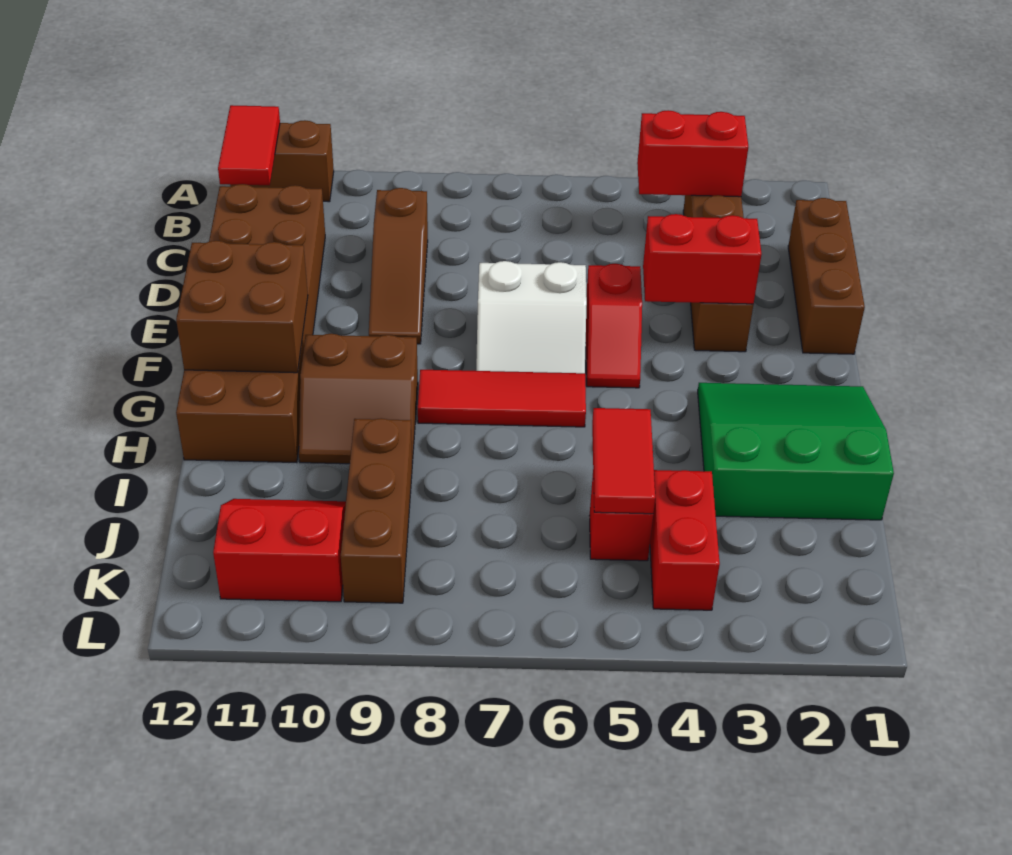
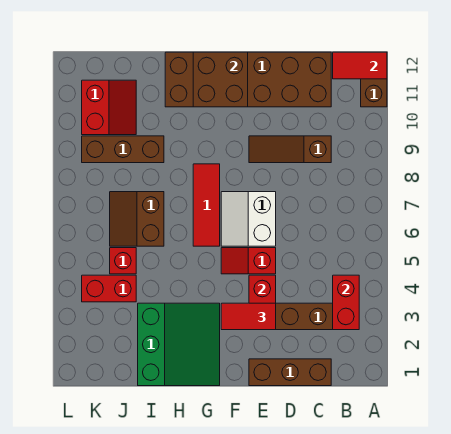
brown 2x2 slope [299,334,418,464] -> brown 2x2 slope moved to [110,192,164,246]
red 1x2 tile [592,408,655,514] -> red 1x2 tile moved to [221,303,276,330]

